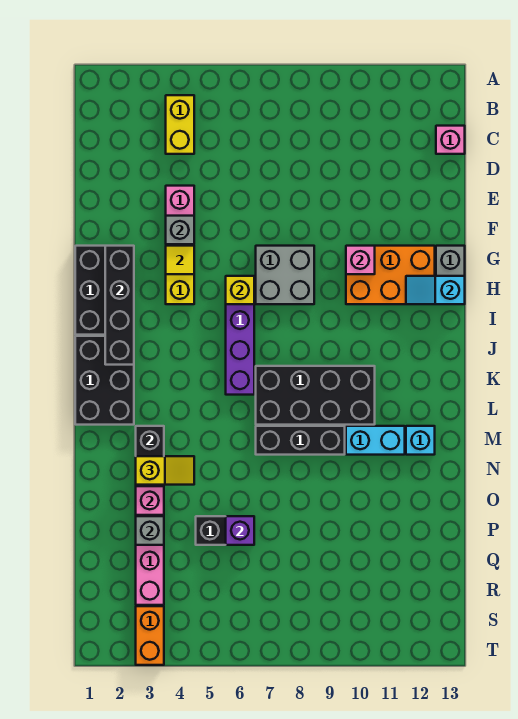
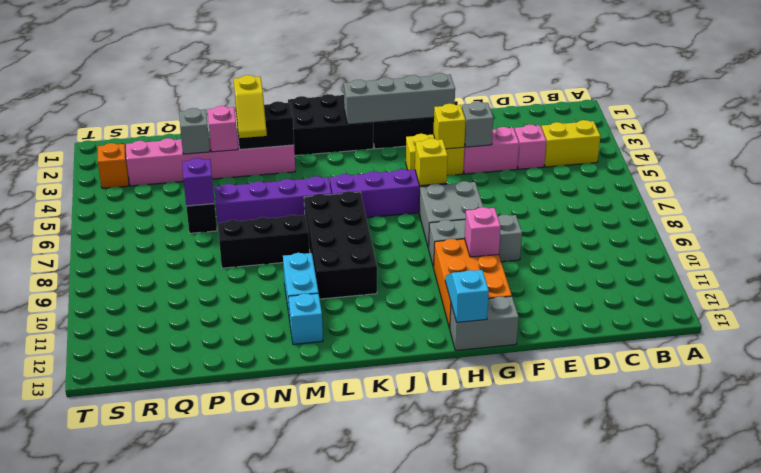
pink 1x1 brick [436,126,465,154] -> pink 1x1 brick moved to [515,125,546,169]
none -> grey 1x3 brick [429,215,522,267]
black 1x4 brick [105,246,134,365] -> grey 1x4 brick [344,73,455,124]
yellow 1x1 tile [166,246,194,274] -> yellow 1x1 brick [434,104,466,149]
none -> purple 1x4 brick [215,176,332,223]
black 1x3 brick [256,426,345,455] -> black 1x3 brick turned to [218,215,309,268]
orange 1x2 brick [136,606,164,665] -> orange 1x1 brick [98,143,129,188]

